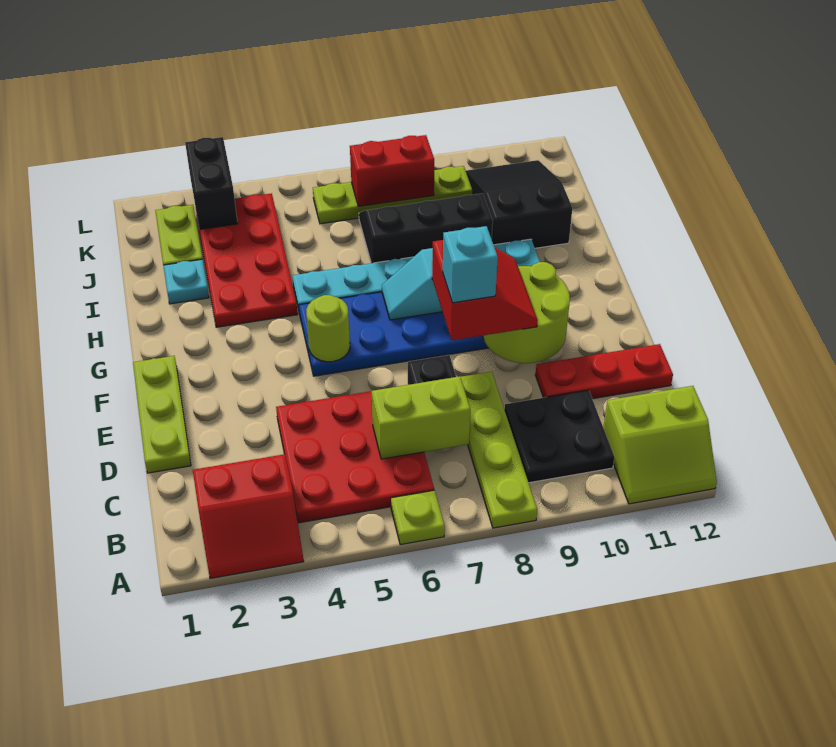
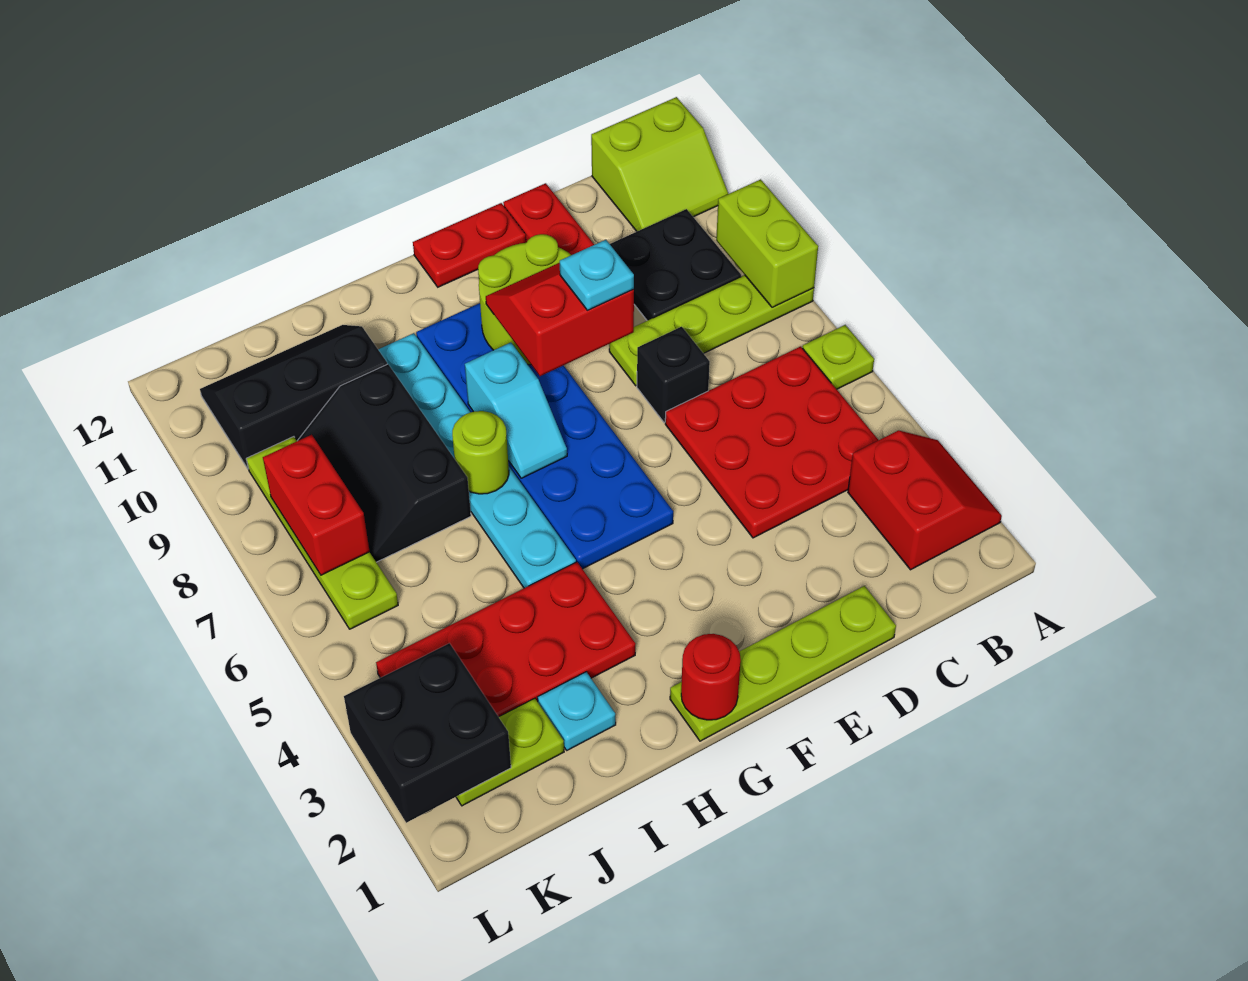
lime 2x2 slope [603,386,717,504] -> lime 2x2 slope turned to [591,97,728,231]
lime 1x2 brick [372,376,470,459] -> lime 1x2 brick moved to [716,179,818,307]
lime 1x3 plate [133,356,191,473] -> lime 1x4 plate [670,586,896,741]
cyan 1x1 brick [443,226,498,303] -> cyan 1x1 plate [560,240,634,310]
none -> red 1x2 plate [413,203,526,287]
lime 1x1 round brick [306,295,350,362] -> lime 1x1 round brick moved to [452,411,509,494]
none -> red 1x1 round brick [681,634,741,720]
black 2x3 slope [466,160,572,248] -> black 2x3 slope turned to [200,325,387,469]
black 1x2 brick [185,137,238,230] -> black 2x2 brick [344,643,511,823]

